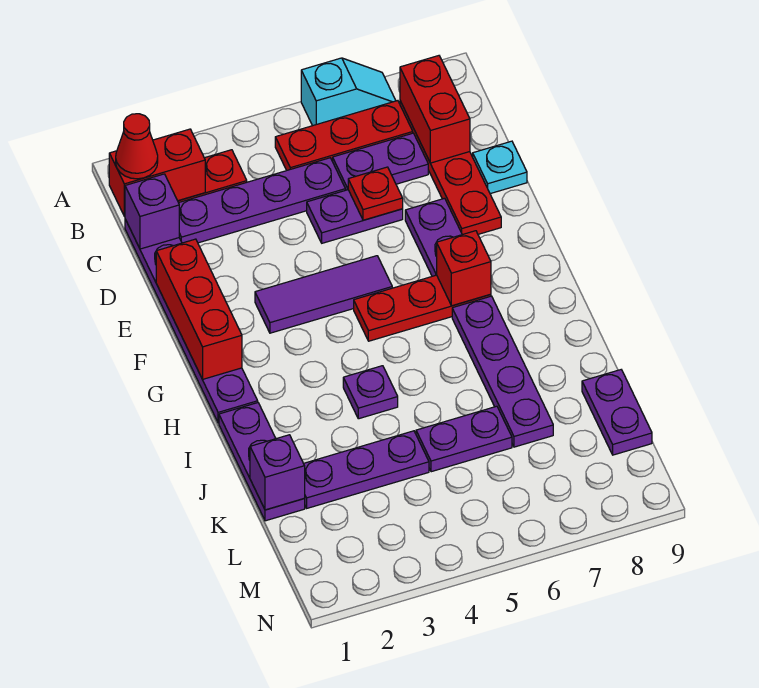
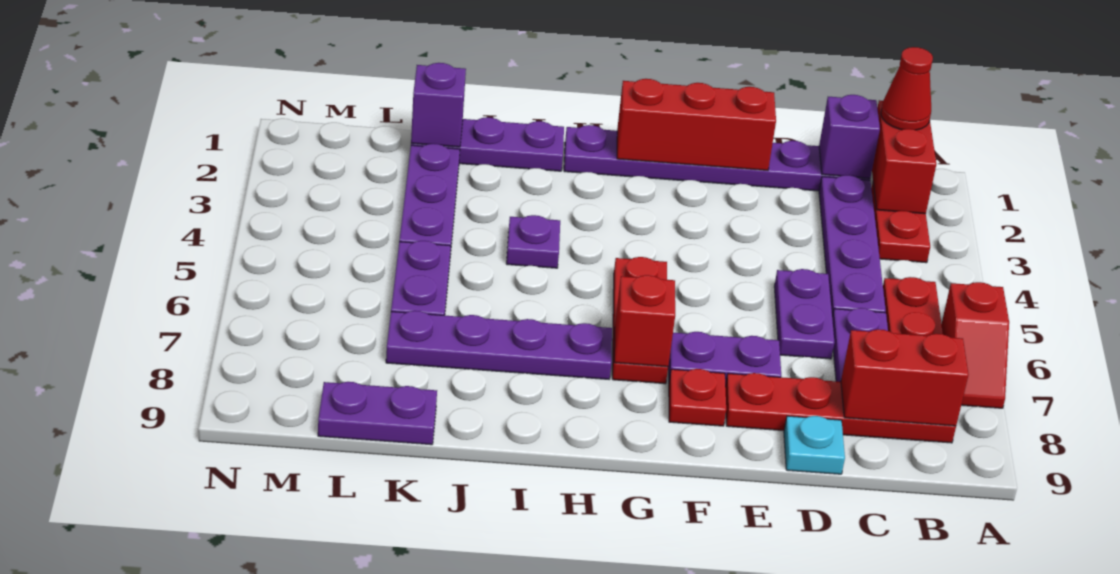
cyan 1x2 slope [301,58,396,126] -> red 1x2 slope [942,282,1009,408]
red 1x1 plate [348,167,403,220] -> red 1x1 plate moved to [669,369,726,426]
purple 1x3 tile [255,256,392,333] -> none

